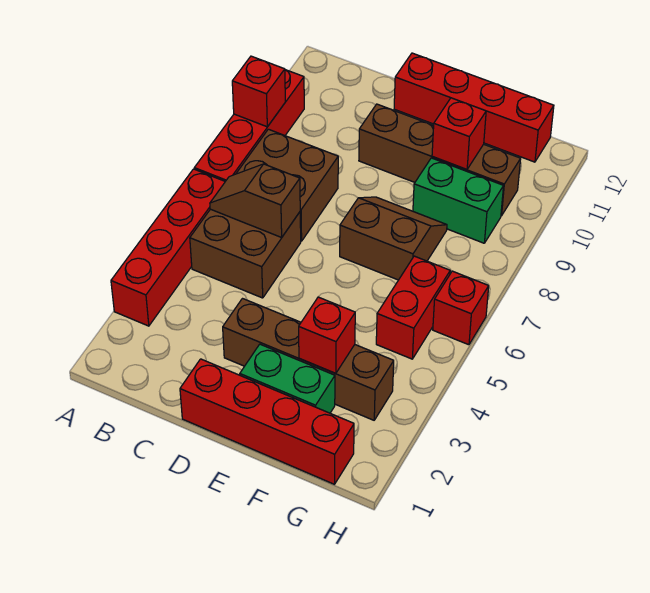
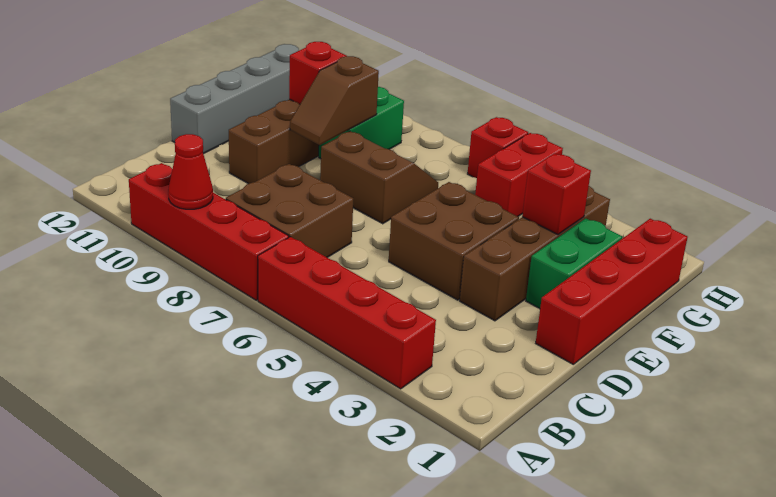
red 1x1 brick [232,56,285,127] -> red 1x1 cone [168,134,213,209]
brown 2x2 brick [190,209,301,298] -> brown 2x2 brick moved to [389,182,519,300]
brown 1x2 slope [210,164,300,237] -> brown 1x2 slope moved to [290,56,379,145]
red 1x4 brick [394,53,554,162] -> grey 1x4 brick [170,44,299,154]
brown 2x2 slope [340,197,447,280] -> brown 2x2 slope turned to [320,131,438,224]
red 1x2 brick [376,256,450,359] -> red 1x2 brick turned to [475,133,563,216]

